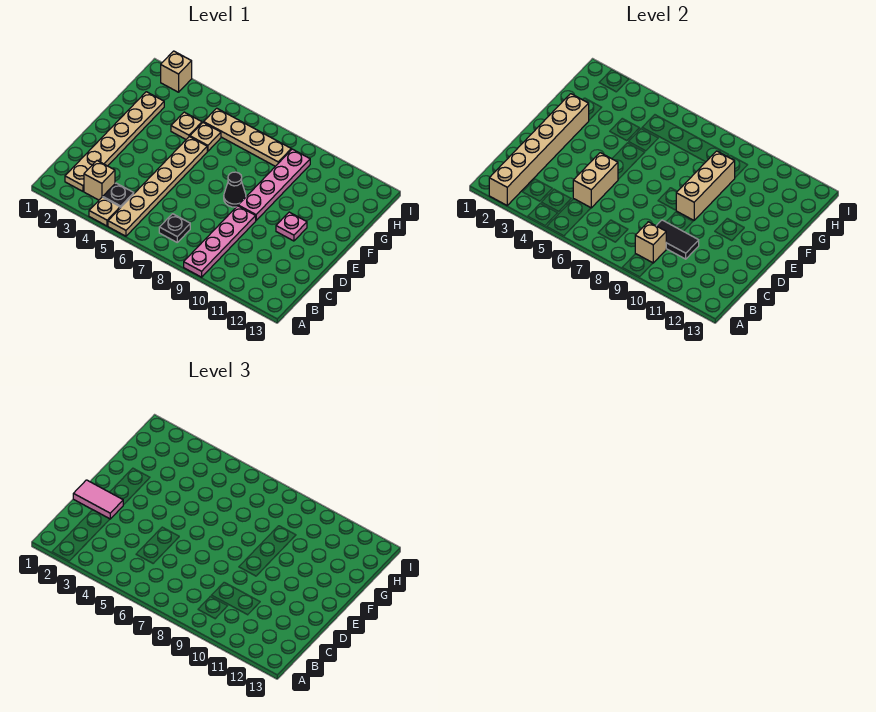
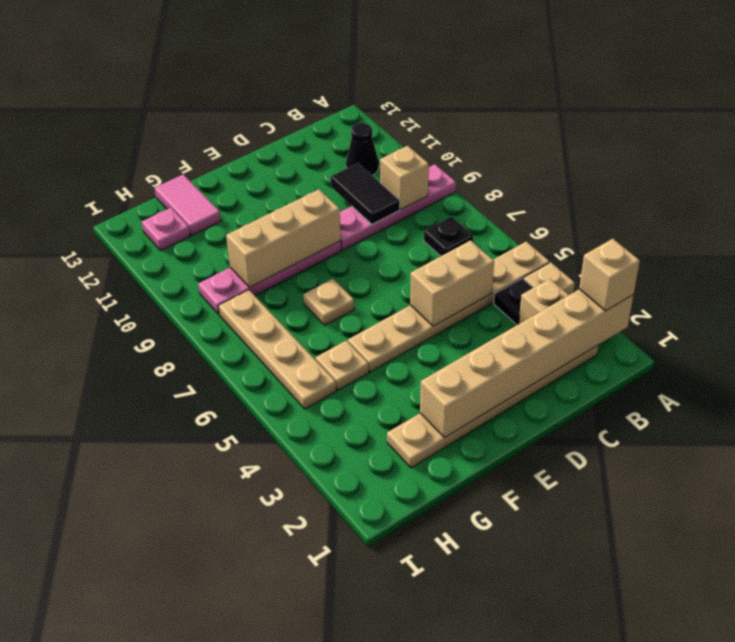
pink 1x2 tile [73,480,123,519] -> pink 1x2 tile moved to [155,174,221,235]
black 1x1 cone [224,172,246,207] -> black 1x1 cone moved to [346,123,379,176]
pink 1x1 plate [276,212,307,241] -> pink 1x1 plate moved to [142,208,190,250]
tan 1x1 plate [171,112,202,139] -> tan 1x1 plate moved to [303,279,354,325]
tan 1x1 brick [161,51,192,92] -> tan 1x1 brick moved to [579,239,640,311]

